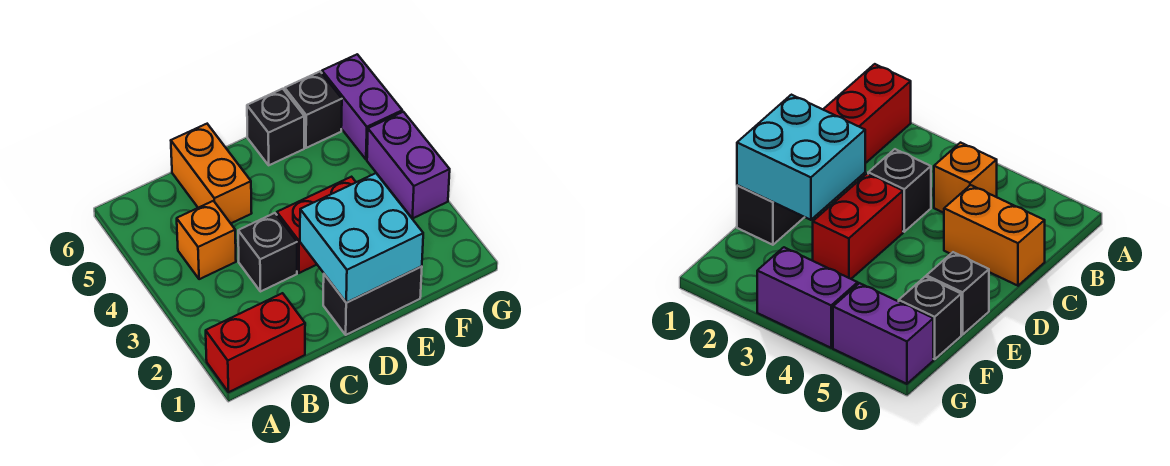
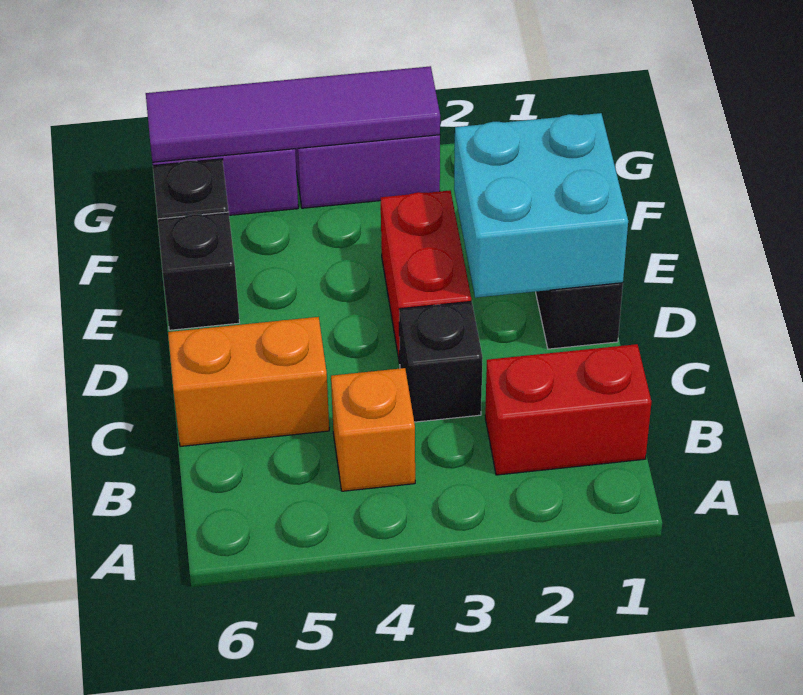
red 1x2 brick [206,293,305,392] -> red 1x2 brick turned to [485,344,651,475]
none -> purple 1x4 tile [146,66,440,162]

